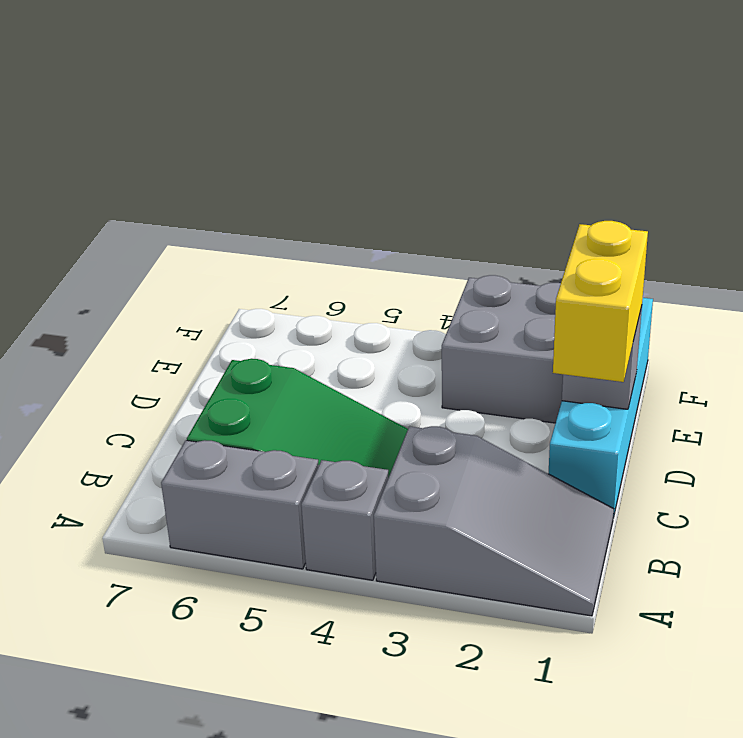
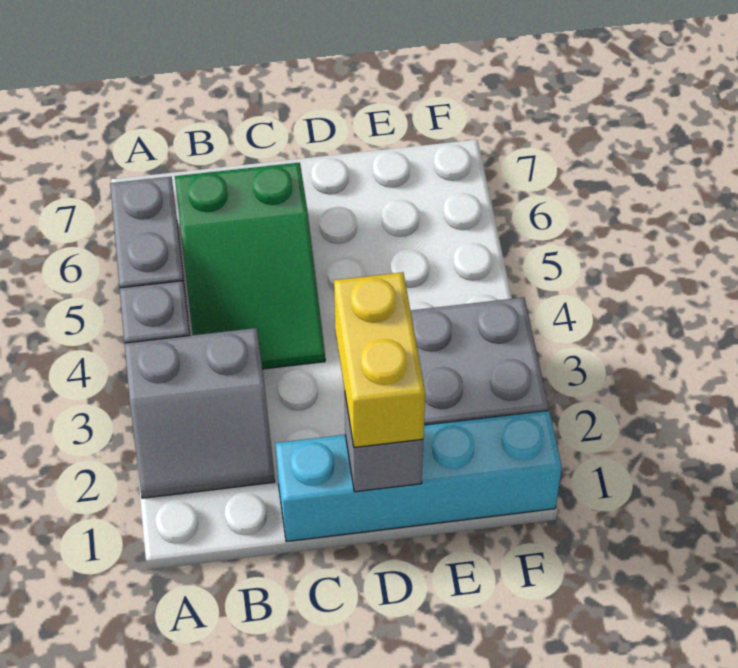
grey 2x3 slope [374,426,614,616] -> grey 2x2 slope [124,328,275,498]
yellow 1x2 brick [553,221,648,382] -> yellow 1x2 brick turned to [334,272,425,448]

